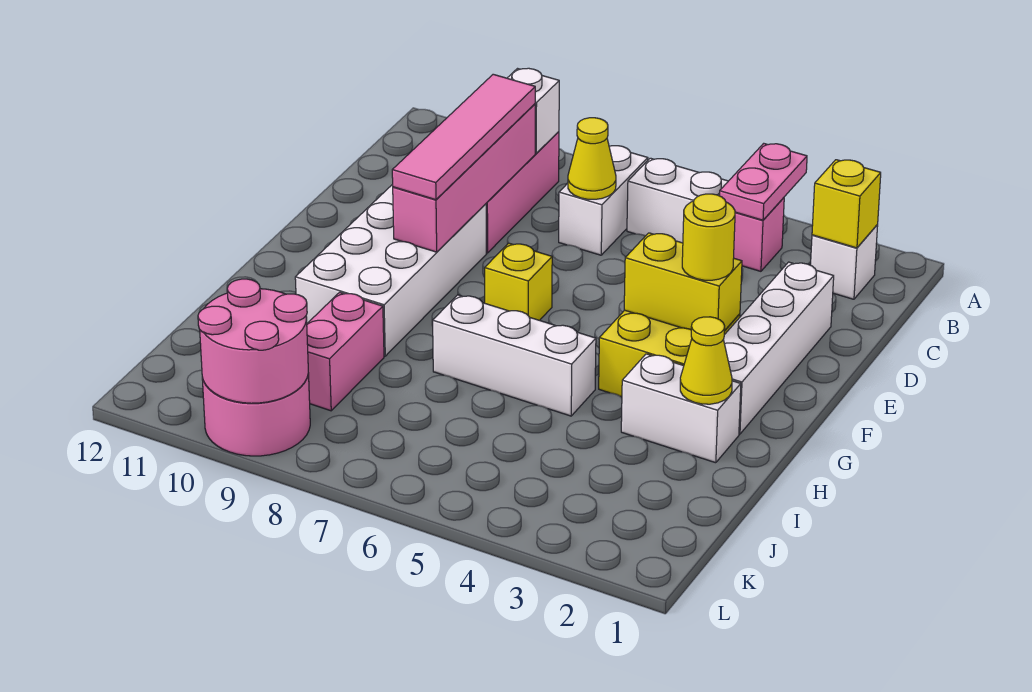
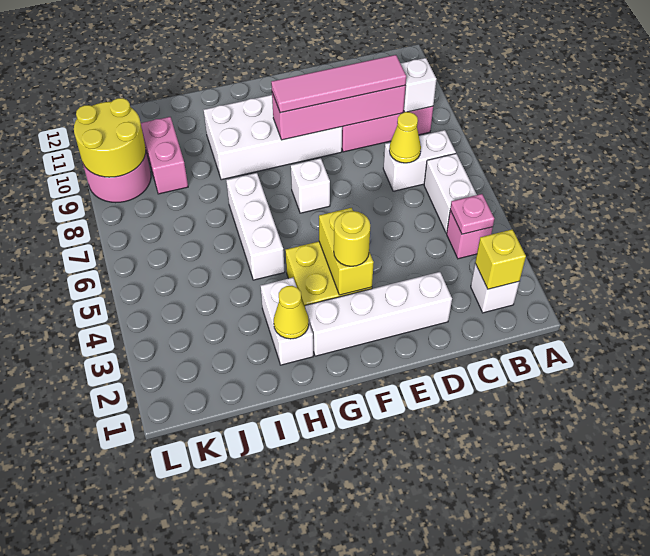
pink 1x2 plate [719,143,807,220] -> pink 1x1 plate [450,194,494,234]
yellow 1x1 brick [485,243,552,320] -> white 1x1 brick [291,158,330,213]
pink 1x2 brick [307,292,384,411] -> pink 1x2 brick turned to [141,117,188,194]
pink 2x2 round brick [198,279,308,403] -> yellow 2x2 round brick [74,98,146,177]

